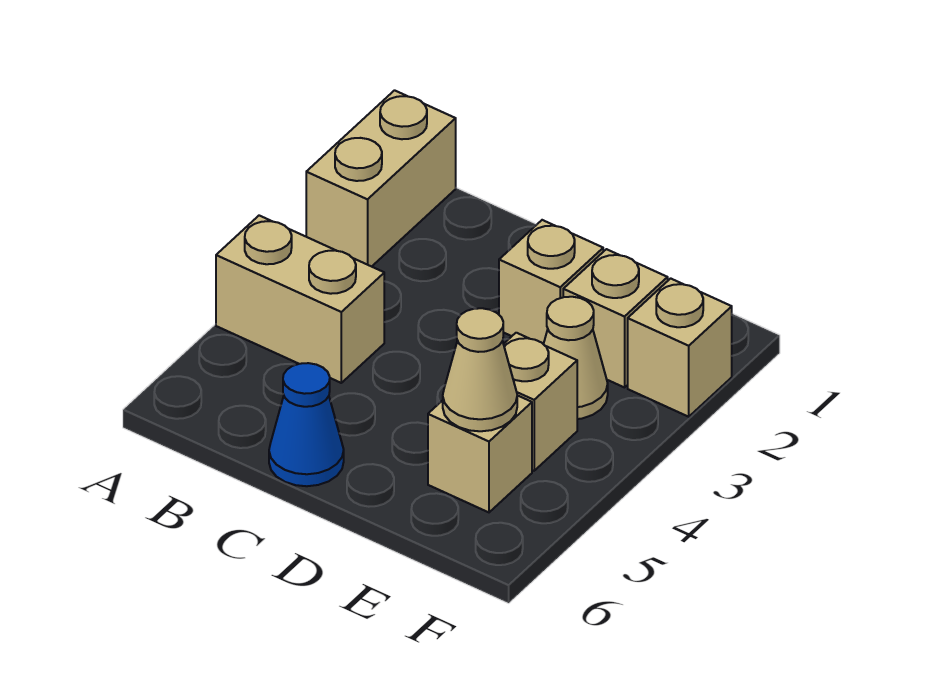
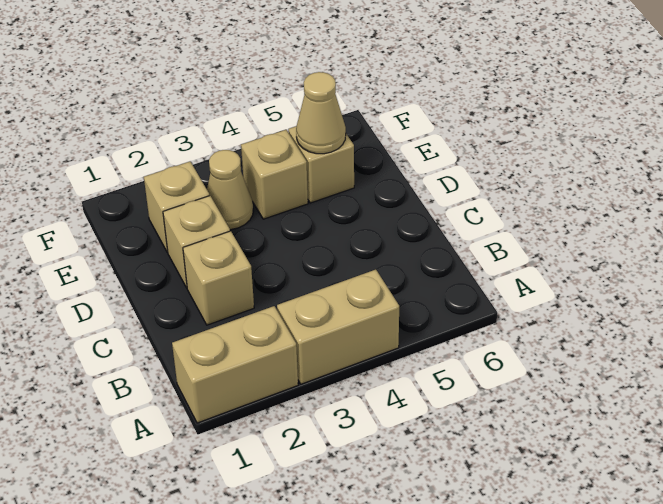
tan 1x2 brick [216,216,384,383] -> tan 1x2 brick turned to [277,270,399,384]
blue 1x1 cone [269,363,344,486] -> none
tan 1x1 brick [628,278,732,417] -> tan 1x1 brick moved to [183,231,254,325]

